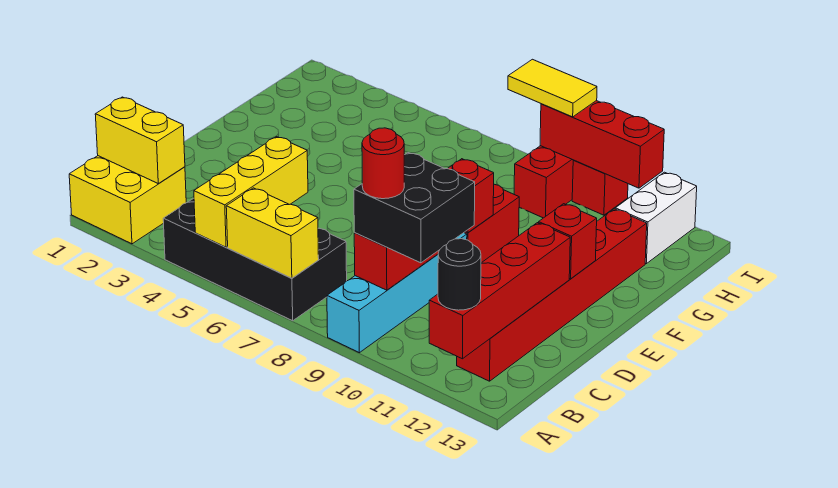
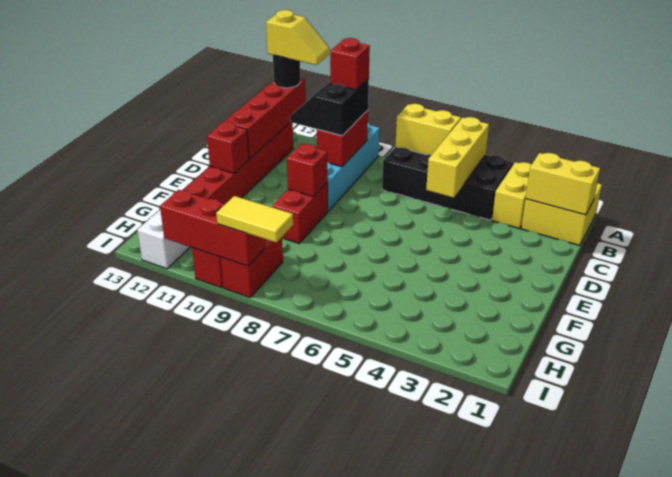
none -> yellow 1x2 brick [492,162,532,228]
none -> yellow 1x2 slope [266,10,330,65]
black 2x2 brick [354,152,475,263] -> black 2x2 slope [290,78,369,136]
red 1x1 round brick [362,128,404,199] -> red 1x1 brick [330,38,370,90]

